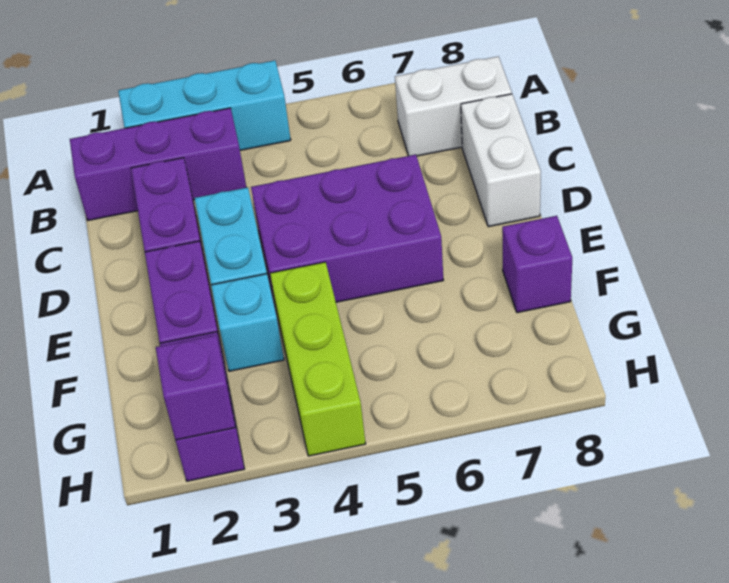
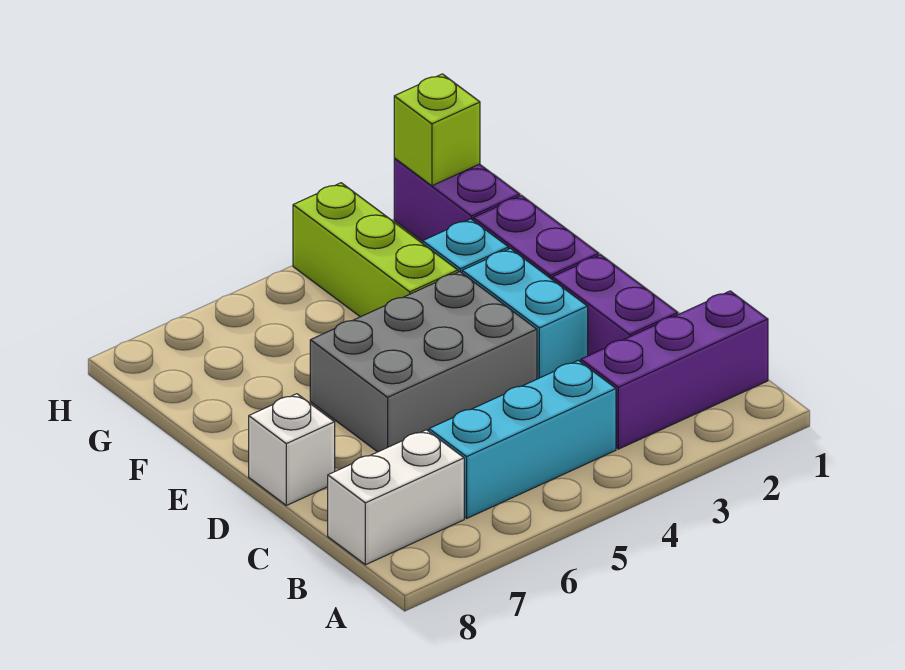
cyan 1x3 brick [118,60,291,150] -> cyan 1x3 brick moved to [429,360,616,518]
white 1x2 brick [461,94,541,227] -> white 1x1 brick [249,394,335,505]
purple 2x3 brick [251,155,443,307] -> grey 2x3 brick [310,272,537,452]
purple 1x1 brick [502,216,572,313] -> none
purple 1x1 brick [156,335,235,440] -> lime 1x1 brick [394,74,480,186]

